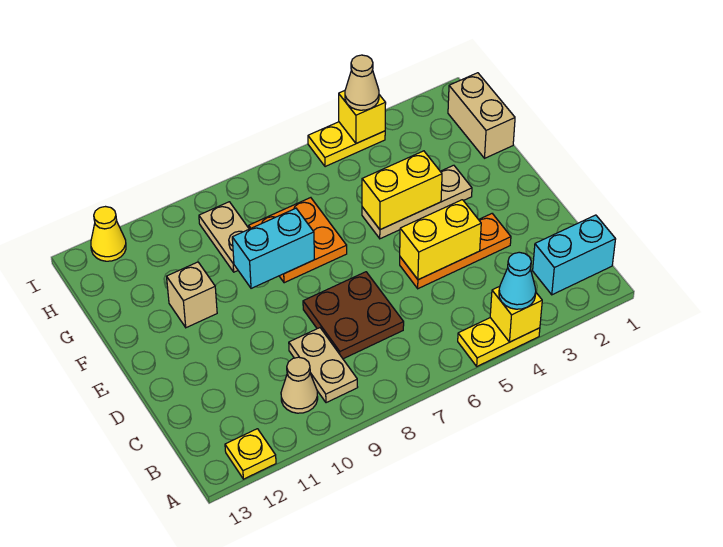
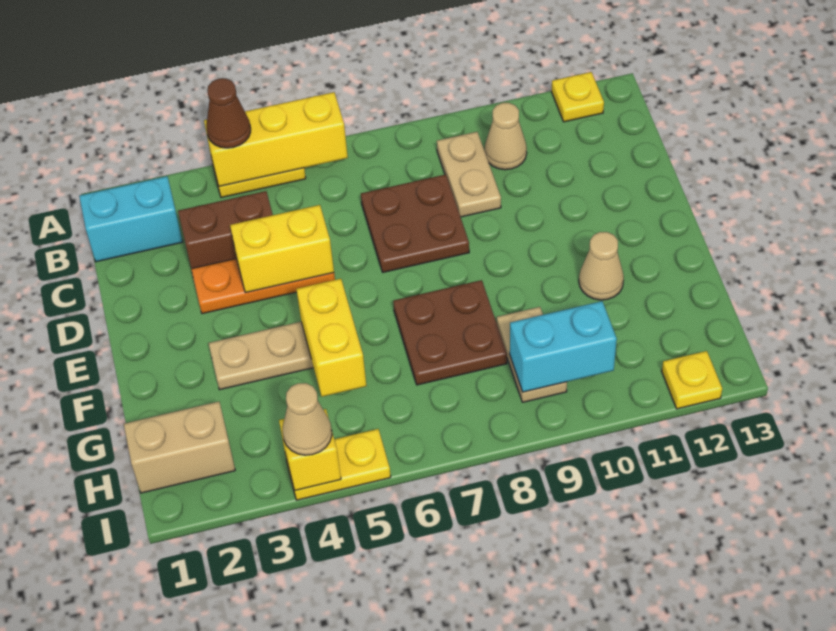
yellow 1x1 brick [490,286,542,342] -> yellow 1x3 brick [204,92,348,186]
cyan 1x1 cone [499,252,536,309] -> brown 1x1 cone [206,78,251,148]
none -> brown 1x2 brick [178,191,273,269]
yellow 1x2 brick [362,151,442,230] -> yellow 1x2 brick turned to [296,279,366,397]
orange 2x2 plate [249,198,347,283] -> brown 2x2 plate [393,280,507,385]
cyan 1x2 brick [232,208,315,288] -> cyan 1x2 brick moved to [510,301,617,392]
tan 1x1 brick [167,262,217,328] -> tan 1x1 cone [579,232,624,300]
tan 1x2 brick [448,73,515,158] -> tan 1x2 brick turned to [124,402,235,493]
yellow 1x1 cone [91,207,126,261] -> yellow 1x1 plate [662,351,722,409]

